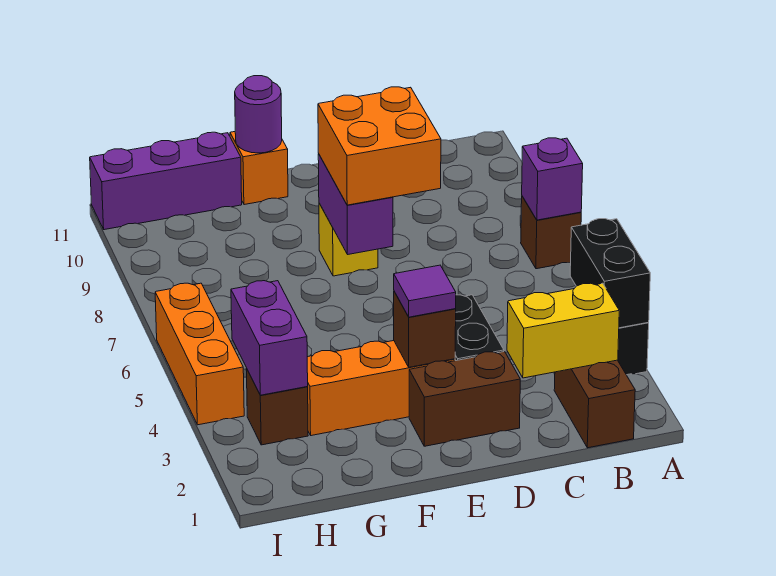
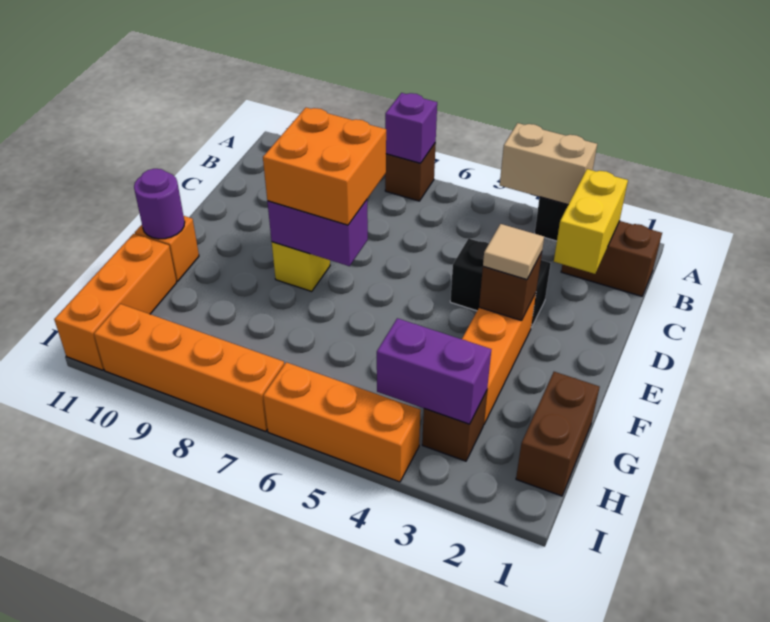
black 1x2 brick [570,219,650,328] -> tan 1x2 brick [500,123,597,205]
brown 1x2 brick [409,352,520,446] -> brown 1x2 brick moved to [516,372,600,496]
purple 1x1 tile [394,265,456,317] -> tan 1x1 tile [483,224,544,280]
purple 1x3 brick [90,132,242,230] -> orange 1x3 brick [54,234,177,370]
none -> orange 1x4 brick [94,304,284,432]

